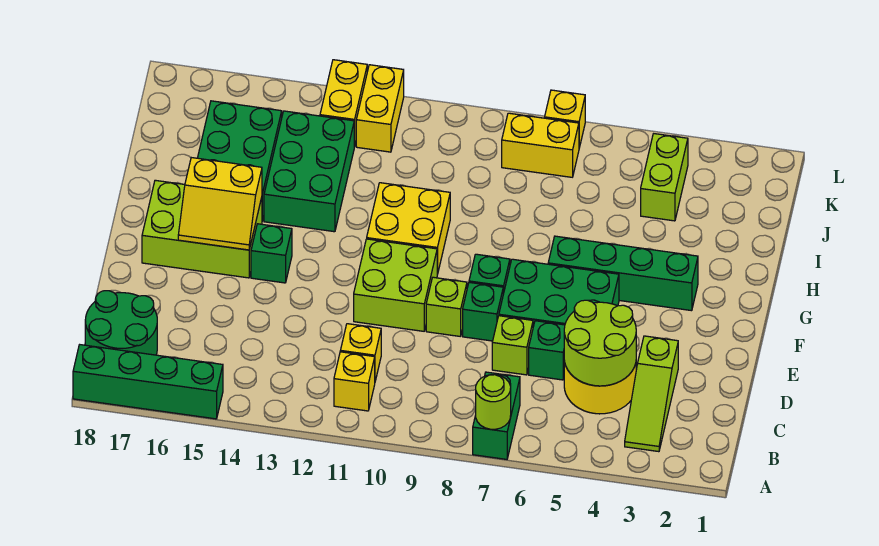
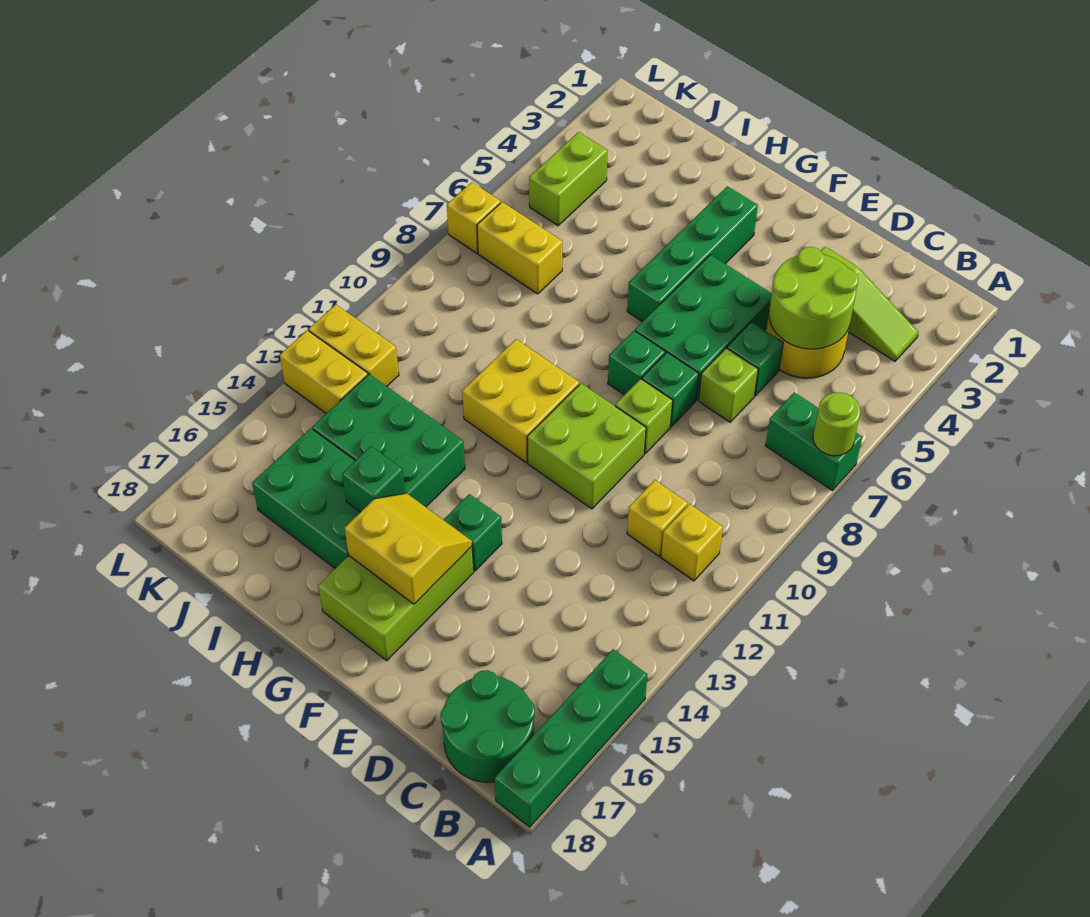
yellow 2x2 slope [178,158,262,250] -> yellow 2x2 slope turned to [345,493,472,604]
none -> green 1x1 brick [342,446,405,512]
lime 1x2 brick [641,134,688,221] -> lime 1x2 brick turned to [529,132,608,226]
yellow 1x2 brick [502,113,579,177] -> yellow 1x2 brick turned to [477,202,562,294]

